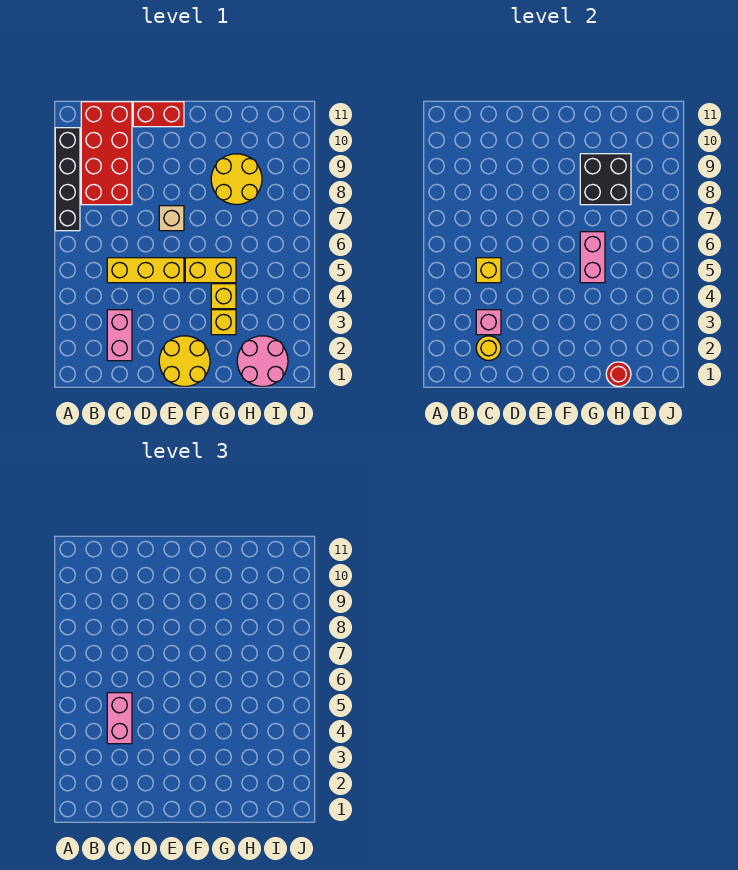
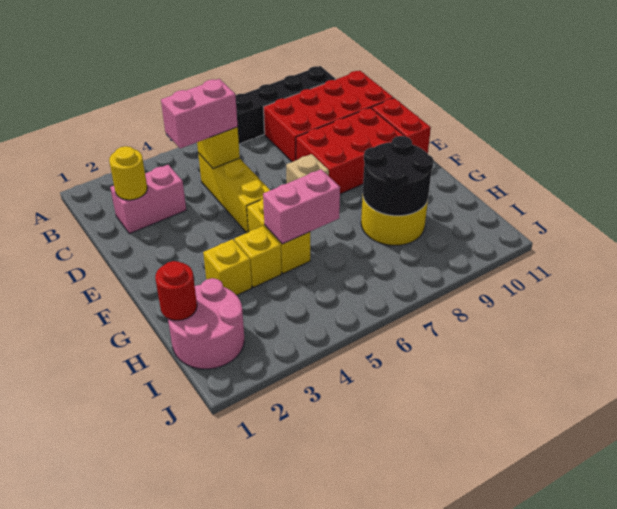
pink 1x1 brick [476,310,501,335] -> none
none -> red 2x3 brick [296,108,404,194]
yellow 2x2 round brick [159,336,210,387] -> none
black 2x2 brick [580,154,631,205] -> black 2x2 round brick [363,136,434,216]

